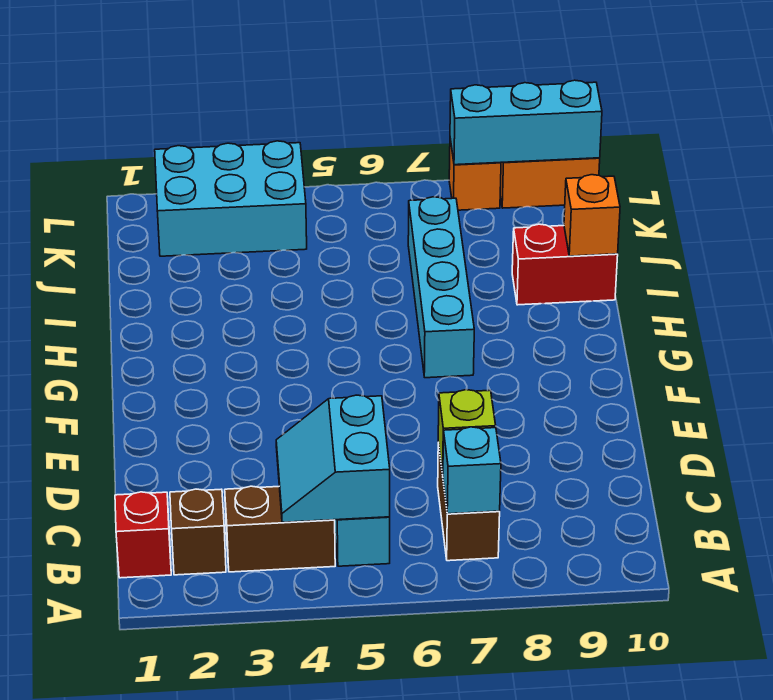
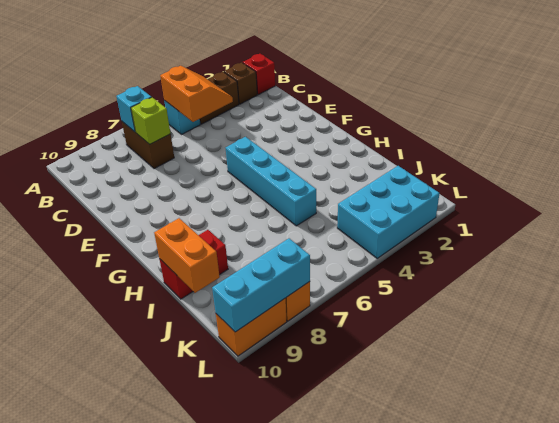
cyan 2x2 slope [276,395,390,522] -> orange 2x2 slope [160,66,233,122]
cyan 1x4 brick [408,197,474,378] -> cyan 1x4 brick moved to [226,137,316,226]
orange 1x1 brick [564,175,620,256] -> orange 1x2 brick [154,218,220,293]

